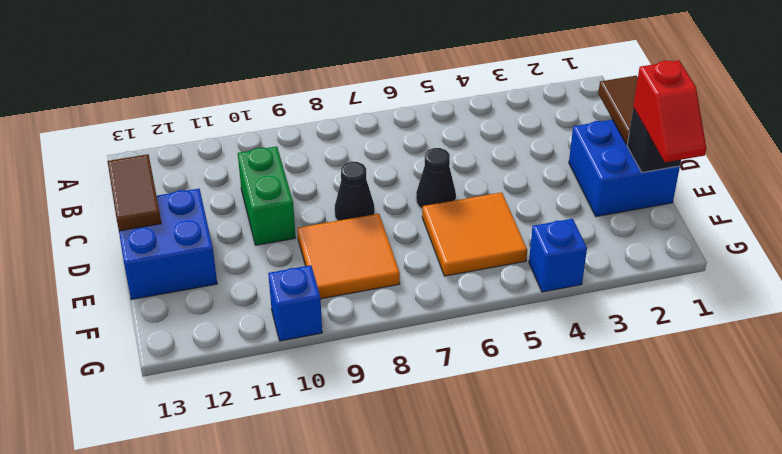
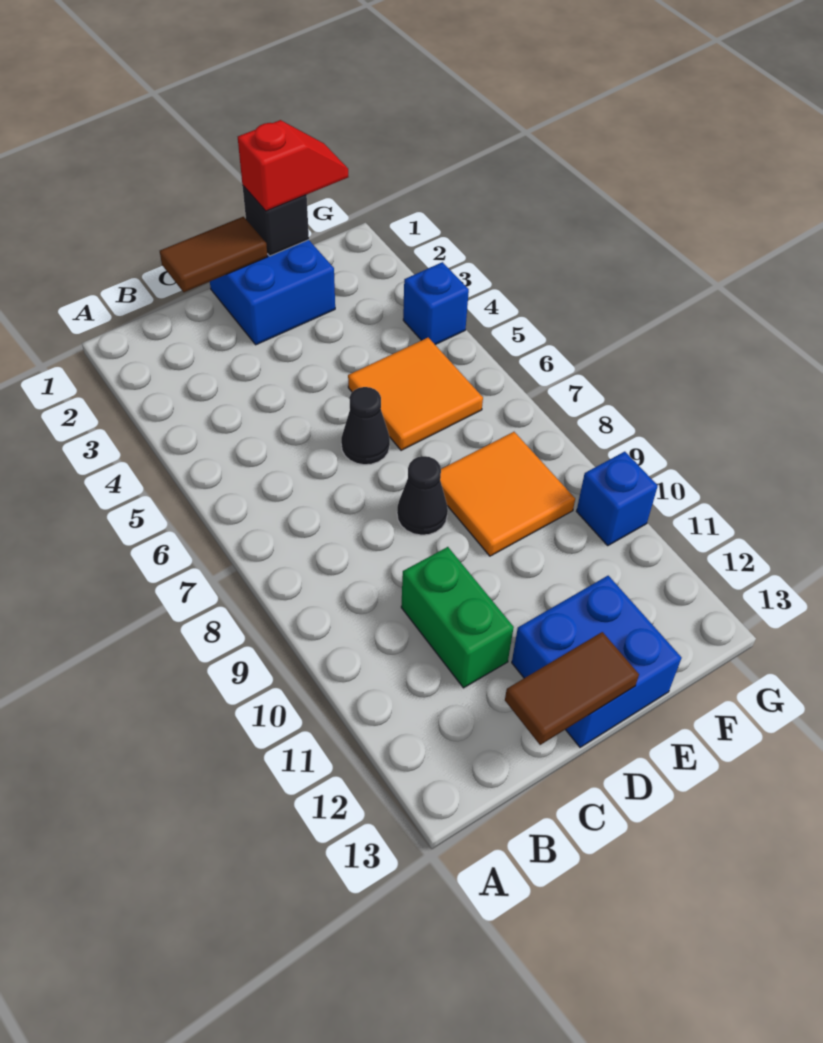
green 1x2 brick [238,147,296,245] -> green 1x2 brick turned to [401,547,514,688]

